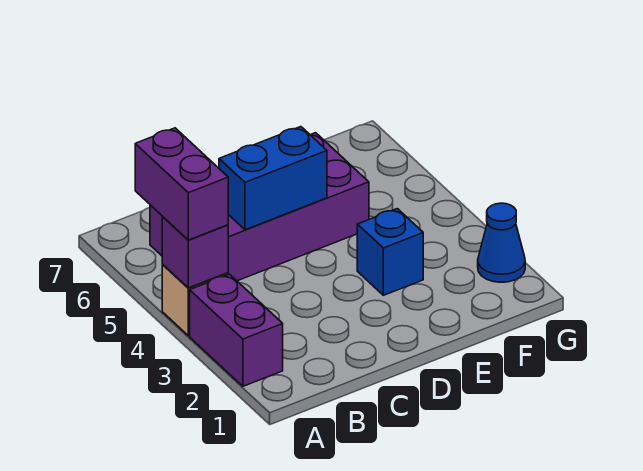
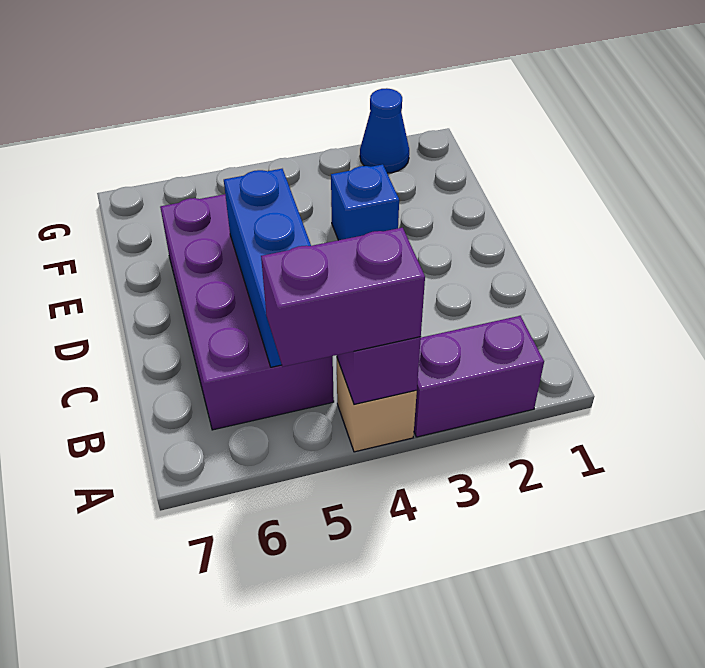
blue 1x2 brick [219,127,327,230] -> blue 1x3 brick [224,169,311,367]

